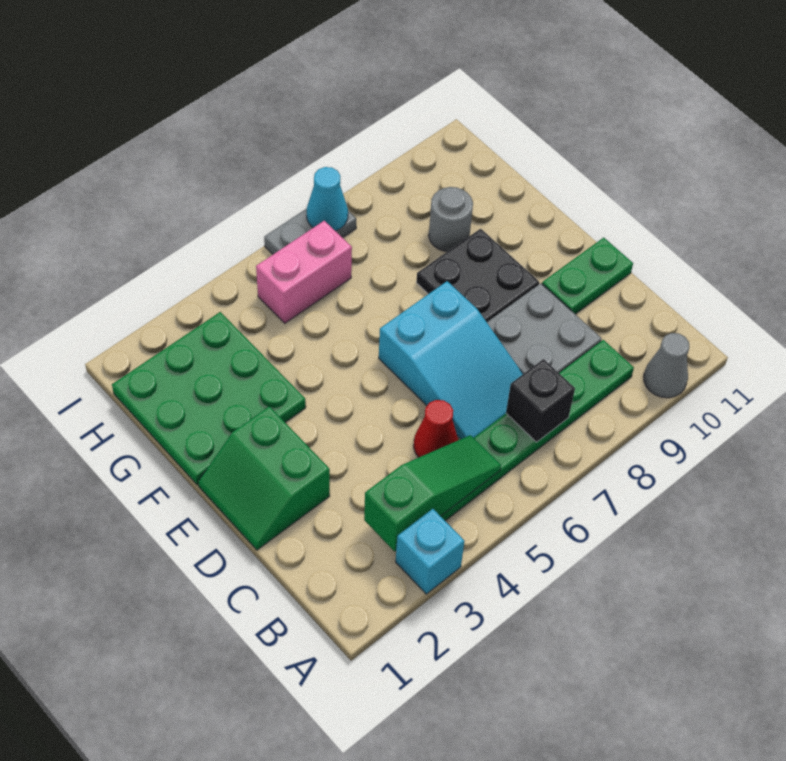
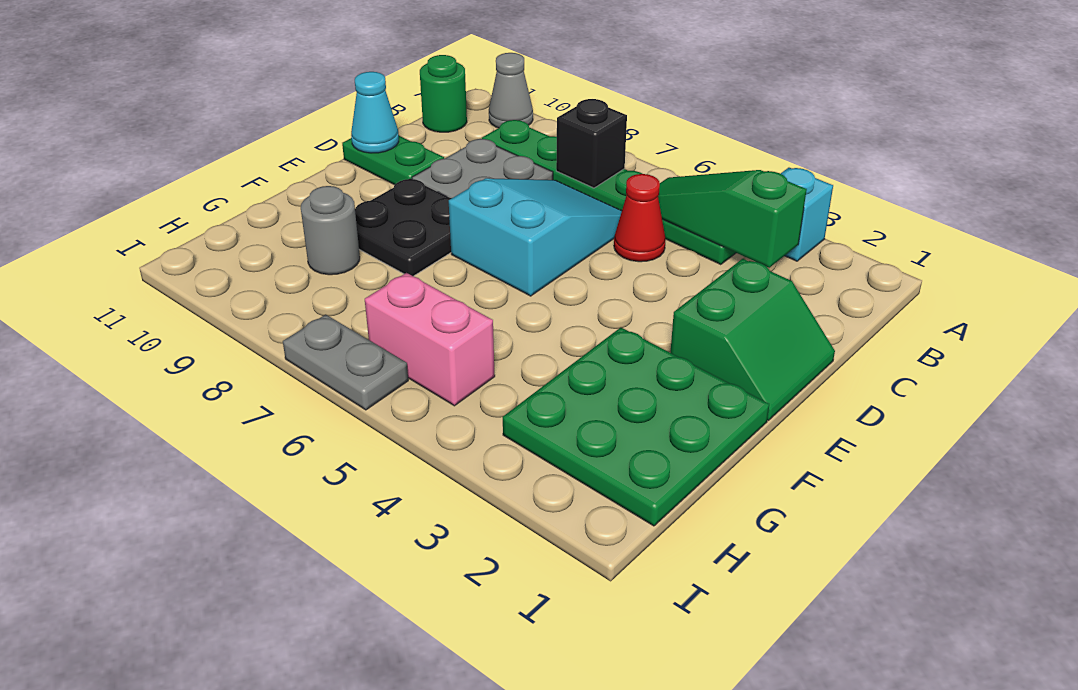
none -> green 1x1 round brick [420,55,467,132]
cyan 1x1 cone [307,167,348,231] -> cyan 1x1 cone moved to [351,72,399,153]

